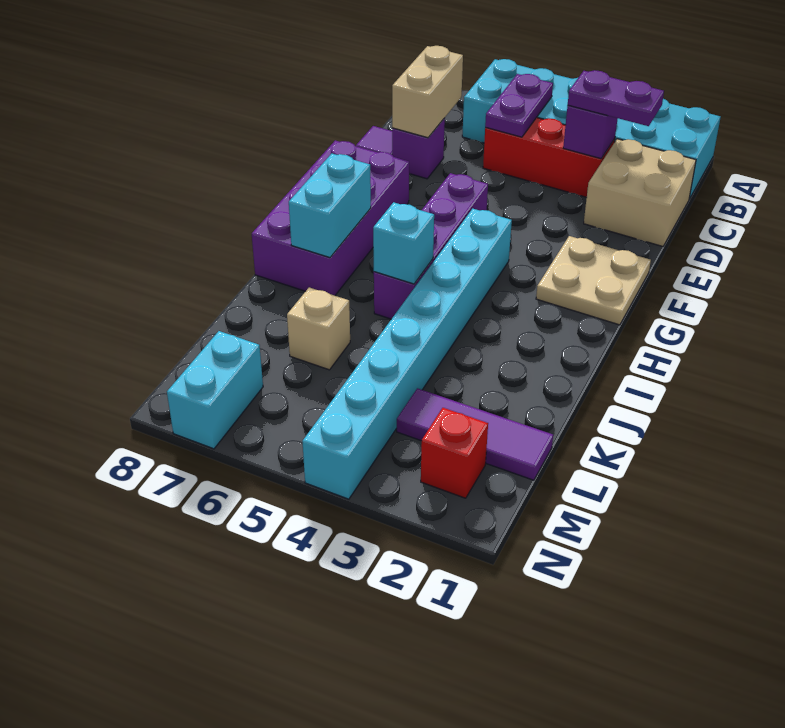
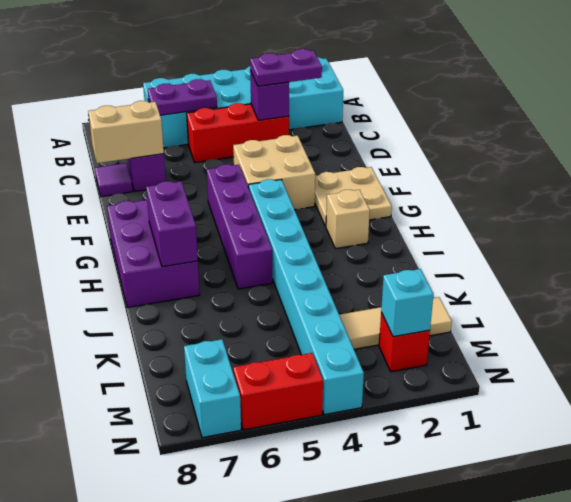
purple 1x2 plate [485,74,553,137] -> purple 1x2 plate turned to [148,79,217,115]
tan 2x2 brick [584,139,696,246] -> tan 2x2 brick moved to [233,135,315,210]
tan 1x2 brick [392,46,463,138] -> tan 1x2 brick turned to [88,101,164,163]
purple 2x4 brick [252,140,409,296] -> purple 2x3 brick [107,200,200,308]
cyan 1x2 brick [289,154,371,258] -> purple 1x2 brick [146,181,198,267]
cyan 1x1 brick [373,202,434,284] -> cyan 1x1 brick moved to [381,269,433,337]
tan 1x1 brick [287,287,350,370] -> tan 1x1 brick moved to [326,190,370,249]
purple 1x3 tile [397,388,553,480] -> tan 1x3 tile [339,297,452,349]
none -> red 1x2 brick [233,353,323,430]

